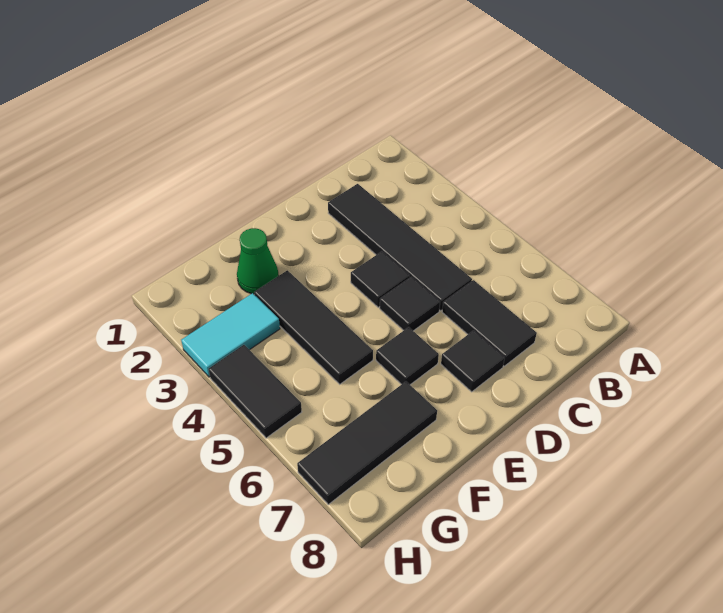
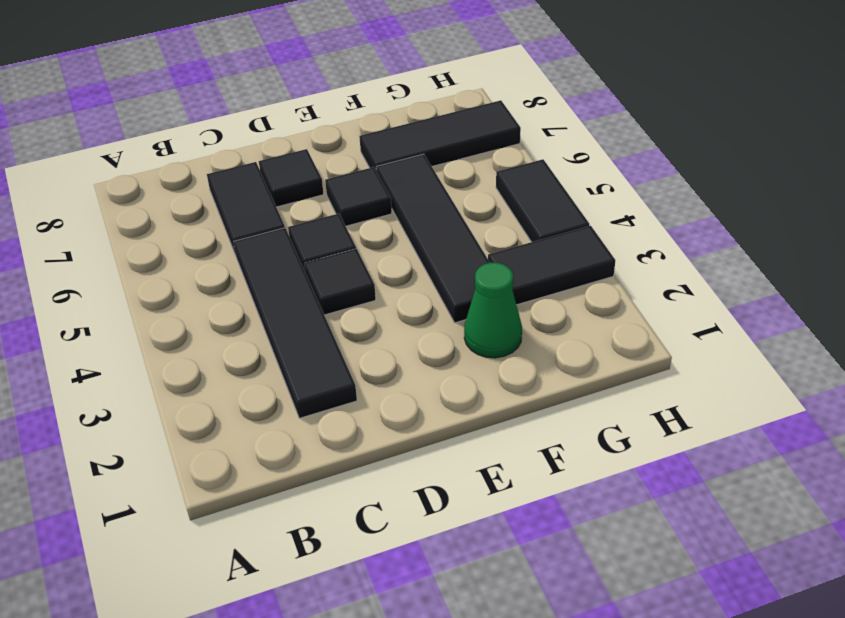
black 1x3 tile [254,270,373,384] -> black 1x4 tile [376,154,490,323]
cyan 1x2 tile [181,293,280,377] -> black 1x2 tile [488,226,616,305]

